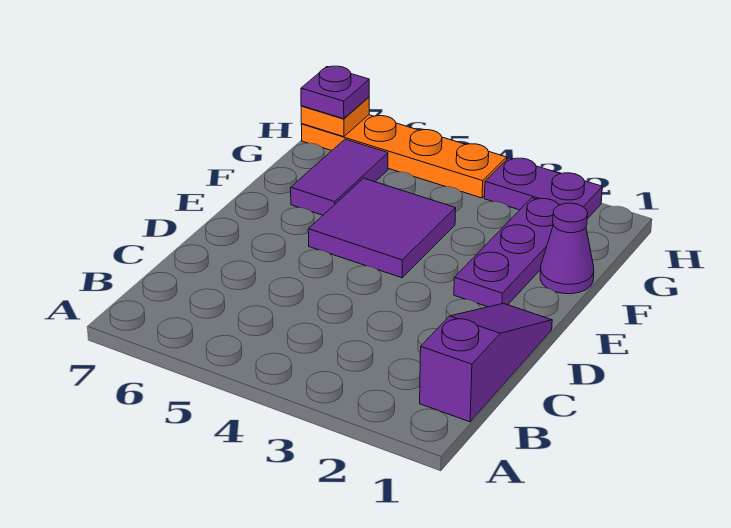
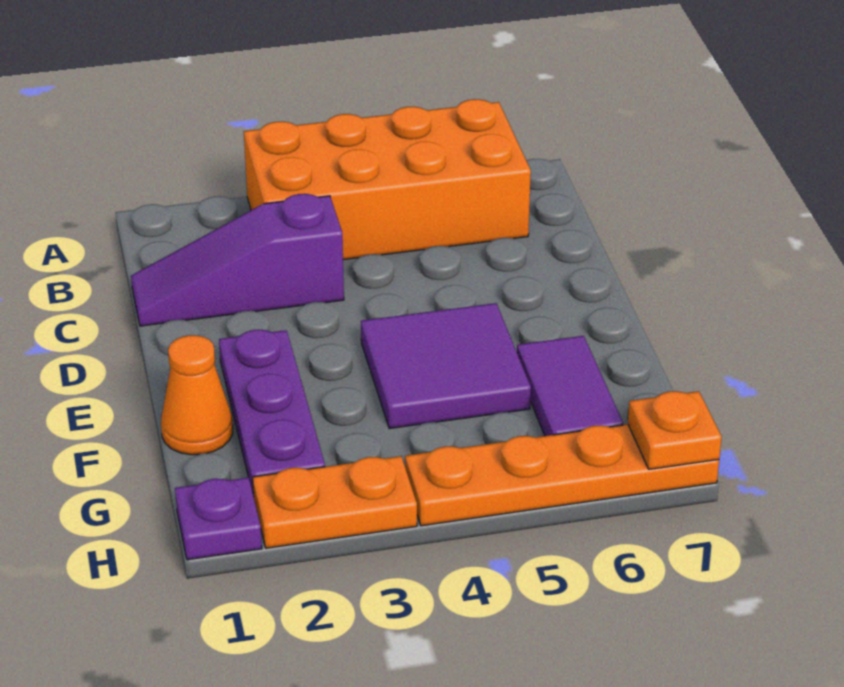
none -> orange 2x4 brick [244,99,531,260]
purple 1x3 slope [420,303,552,422] -> purple 1x3 slope turned to [131,194,344,326]
purple 1x1 cone [540,203,594,294] -> orange 1x1 cone [161,335,233,455]
purple 1x2 plate [484,158,602,219] -> orange 1x2 plate [253,456,417,548]
purple 1x1 plate [301,66,369,119] -> purple 1x1 plate moved to [175,477,262,560]

